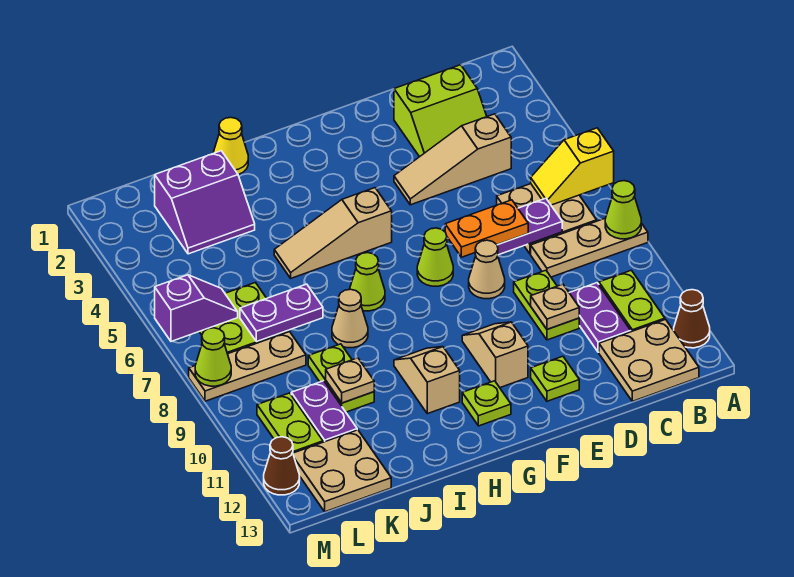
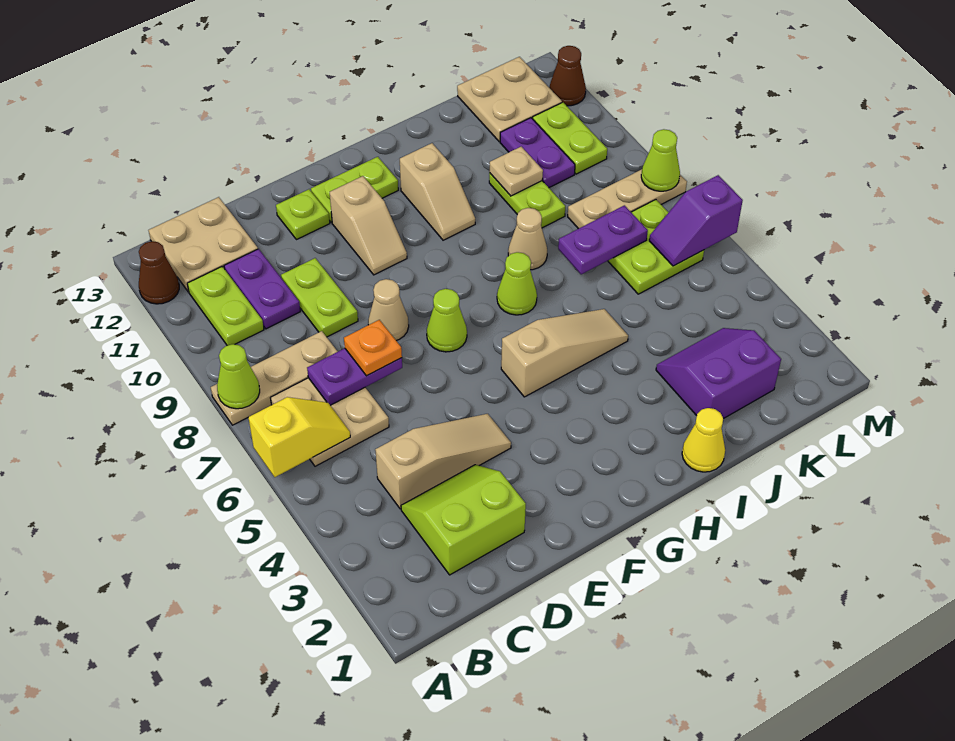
orange 1x2 plate [445,200,528,257] -> orange 1x1 plate [344,320,402,376]
tan 1x1 plate [531,284,579,329] -> none
lime 1x1 plate [462,381,511,426] -> lime 1x2 plate [311,157,398,223]

